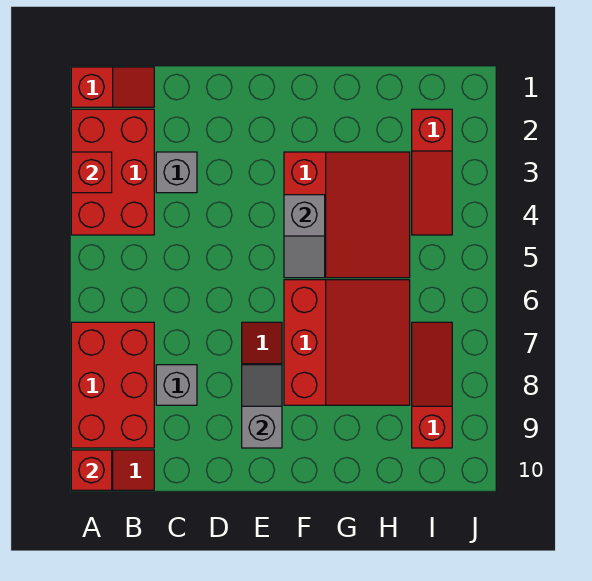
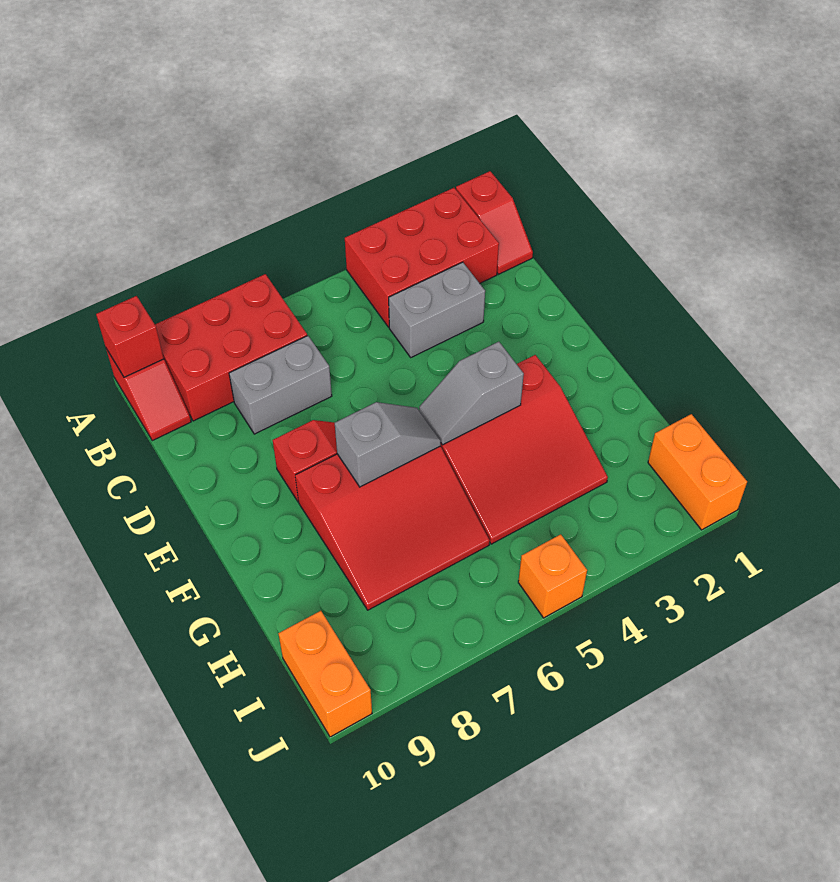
red 1x1 brick [71,152,112,193] -> none
grey 1x1 brick [156,152,197,193] -> grey 1x2 brick [389,262,485,357]
grey 1x1 brick [156,365,197,405] -> grey 1x2 brick [229,336,332,434]
grey 1x2 slope [242,365,282,448] -> grey 1x2 slope moved to [335,402,441,487]
none -> orange 1x2 brick [648,414,747,530]
red 1x3 slope [412,109,452,235] -> none
red 1x3 slope [412,322,452,448] -> none
none -> orange 1x2 brick [278,611,372,737]
none -> orange 1x1 brick [518,534,587,618]

